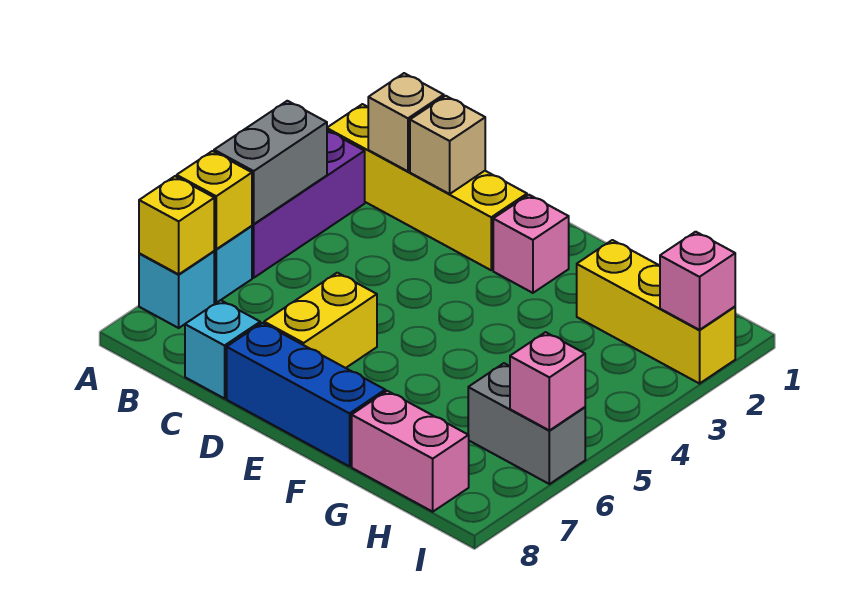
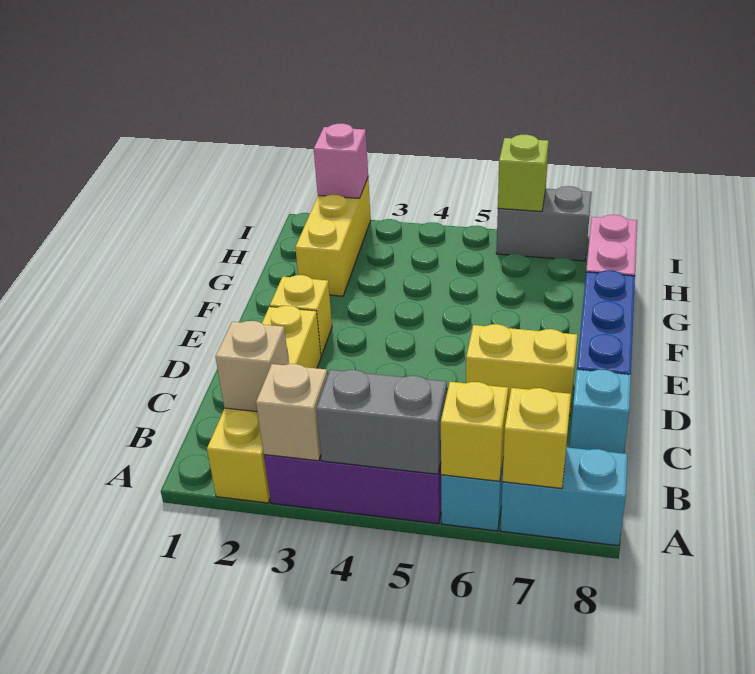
cyan 1x1 brick [139,251,214,328] -> cyan 1x2 brick [501,447,628,546]
tan 1x1 brick [410,96,485,194] -> tan 1x1 brick moved to [256,364,328,461]
pink 1x1 brick [493,195,569,293] -> yellow 1x1 brick [270,275,332,356]
grey 1x2 brick [468,363,585,484] -> grey 1x2 brick turned to [496,186,592,261]
pink 1x1 brick [510,332,585,430] -> lime 1x1 brick [498,135,549,212]

